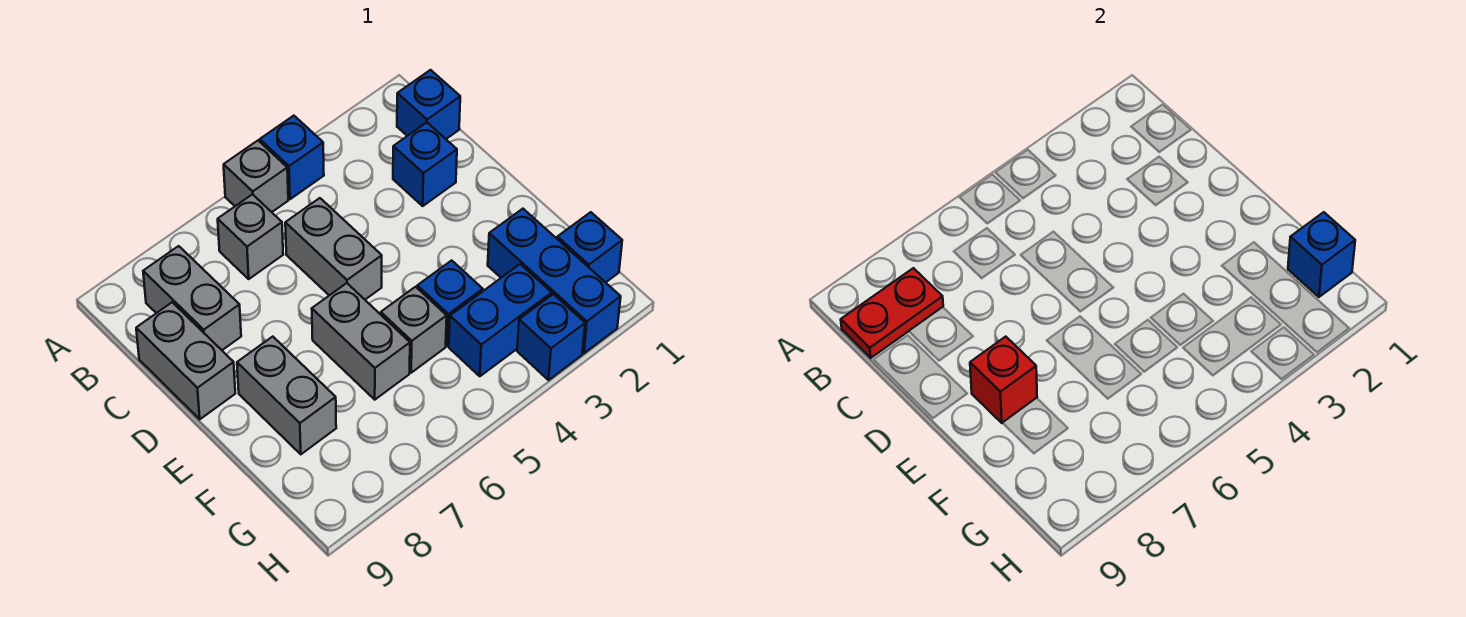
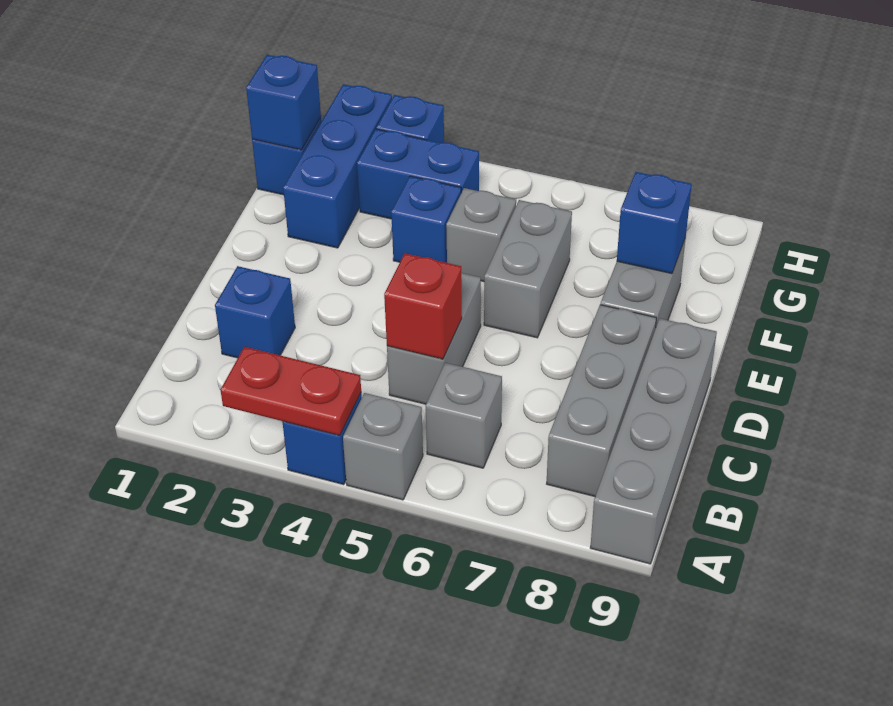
blue 1x1 brick [397,70,460,139] -> blue 1x1 brick moved to [617,172,692,274]
grey 1x2 brick [143,246,241,350] -> grey 1x3 brick [547,305,656,497]
red 1x2 plate [841,268,943,358] -> red 1x2 plate moved to [221,347,361,436]
grey 1x2 brick [136,302,235,419] -> grey 1x4 brick [590,319,717,564]
red 1x1 brick [970,337,1037,423] -> red 1x1 brick moved to [384,253,462,359]

